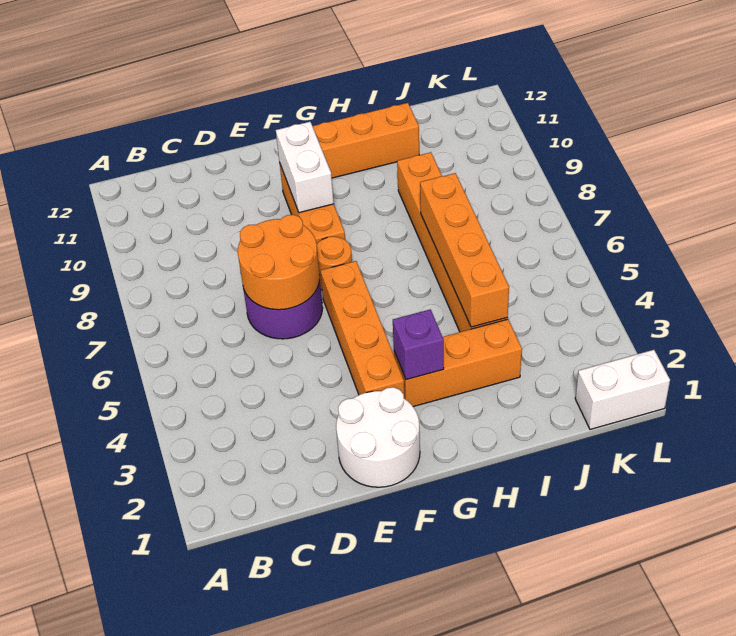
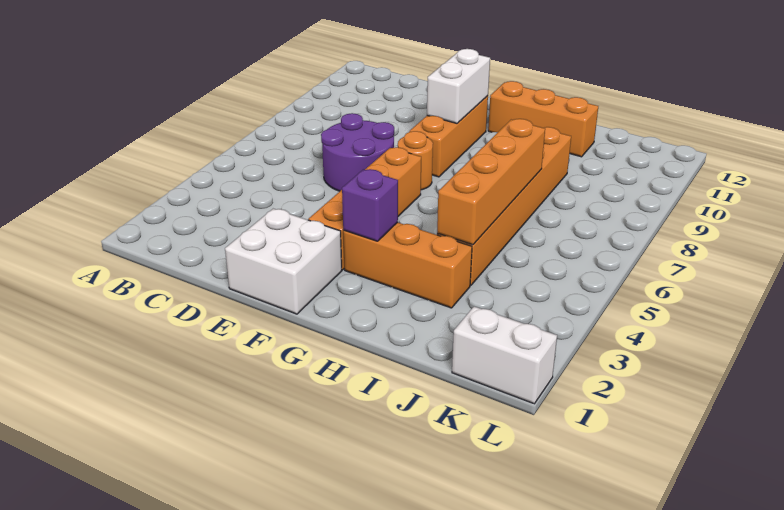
orange 2x2 round brick [238,215,320,310] -> none
white 2x2 round brick [336,387,420,487] -> white 2x2 brick [225,209,342,314]

